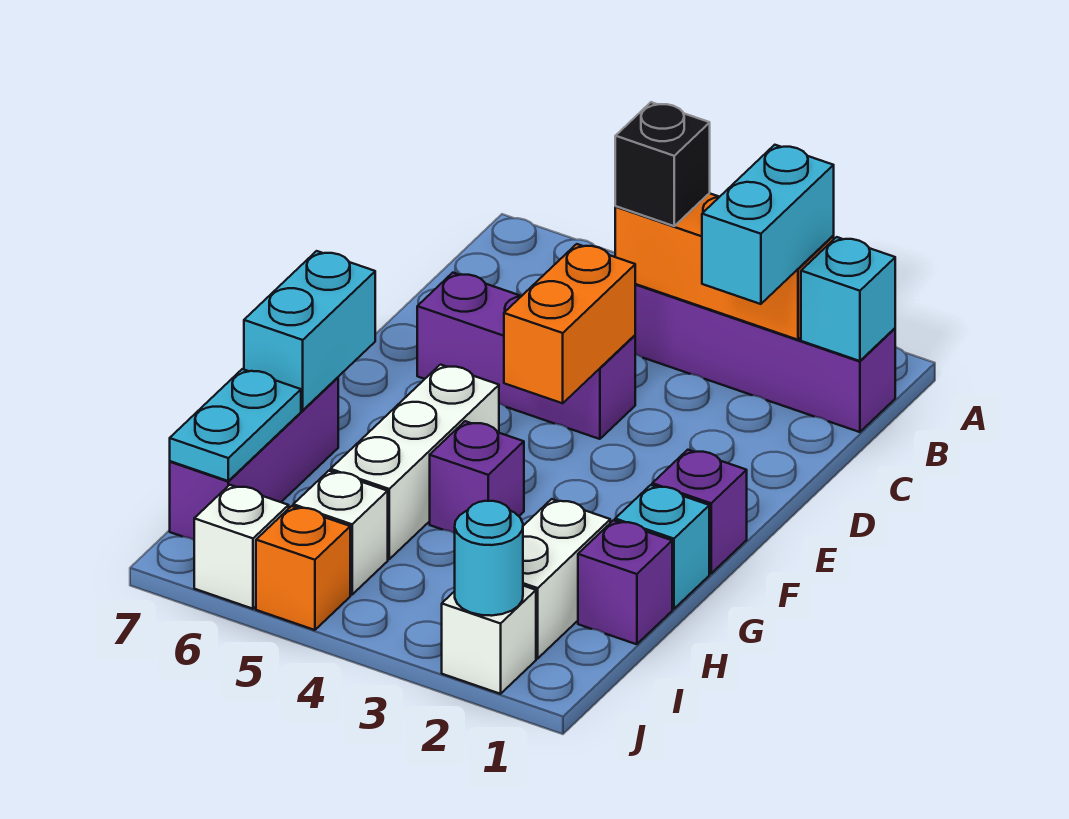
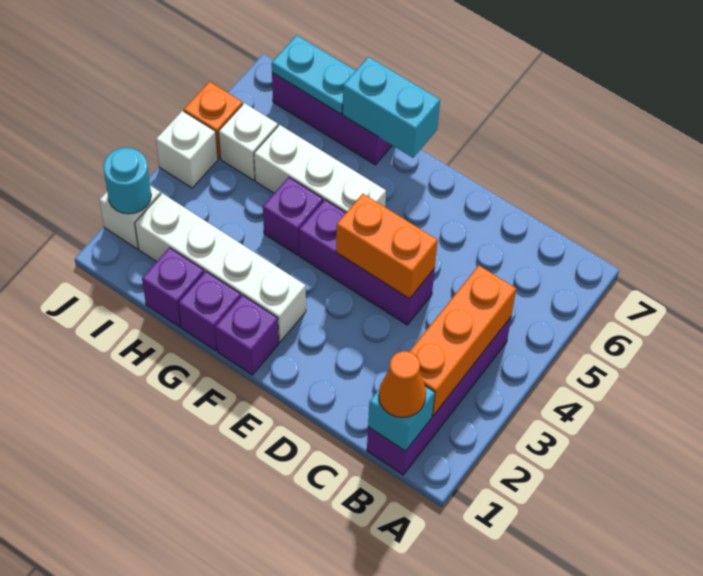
none -> orange 1x1 cone [379,351,426,418]
cyan 1x2 brick [702,145,834,304] -> none
black 1x1 brick [615,102,710,226] -> none
purple 1x3 brick [417,273,635,439] -> purple 1x3 brick turned to [299,200,435,325]
cyan 1x1 brick [615,485,709,609] -> purple 1x1 brick [178,271,241,351]
white 1x2 brick [523,499,610,658] -> white 1x4 brick [135,193,306,342]
white 1x1 brick [194,485,289,609] -> white 1x1 brick moved to [156,111,218,188]

